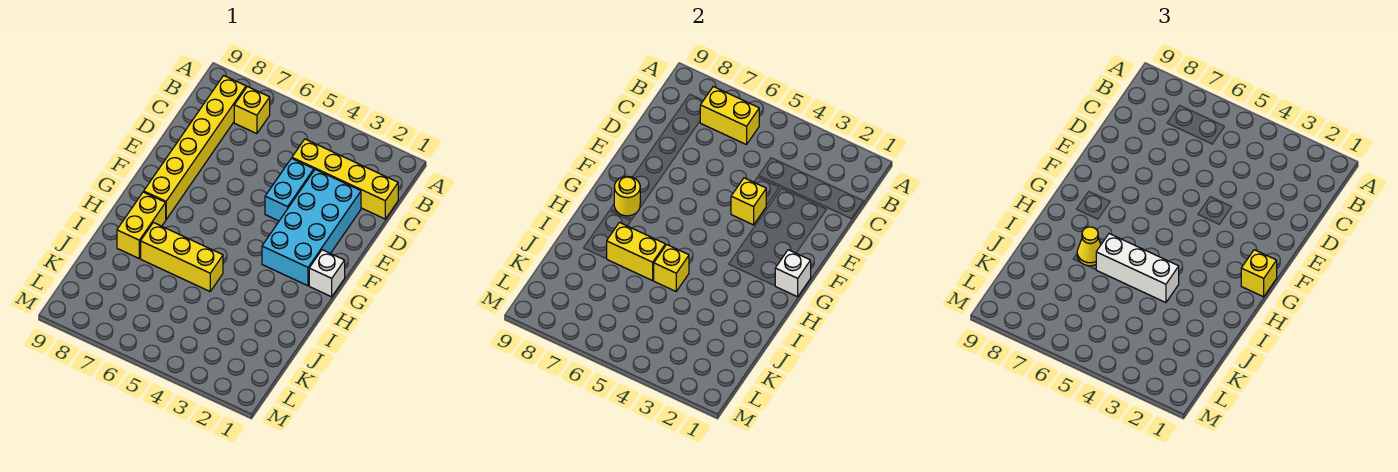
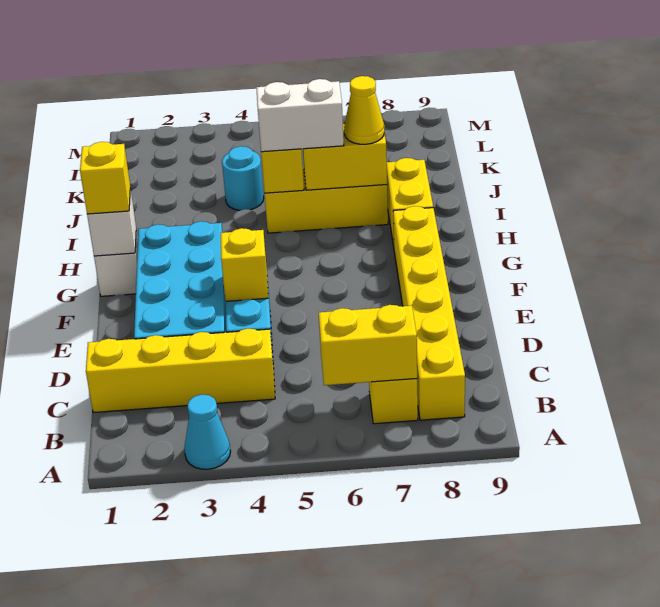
none -> cyan 1x1 cone [184,395,231,469]
yellow 1x1 round brick [614,176,640,216] -> none
white 1x3 brick [1096,234,1179,303] -> white 1x2 brick [256,79,344,152]
none -> cyan 1x1 round brick [222,146,264,210]

